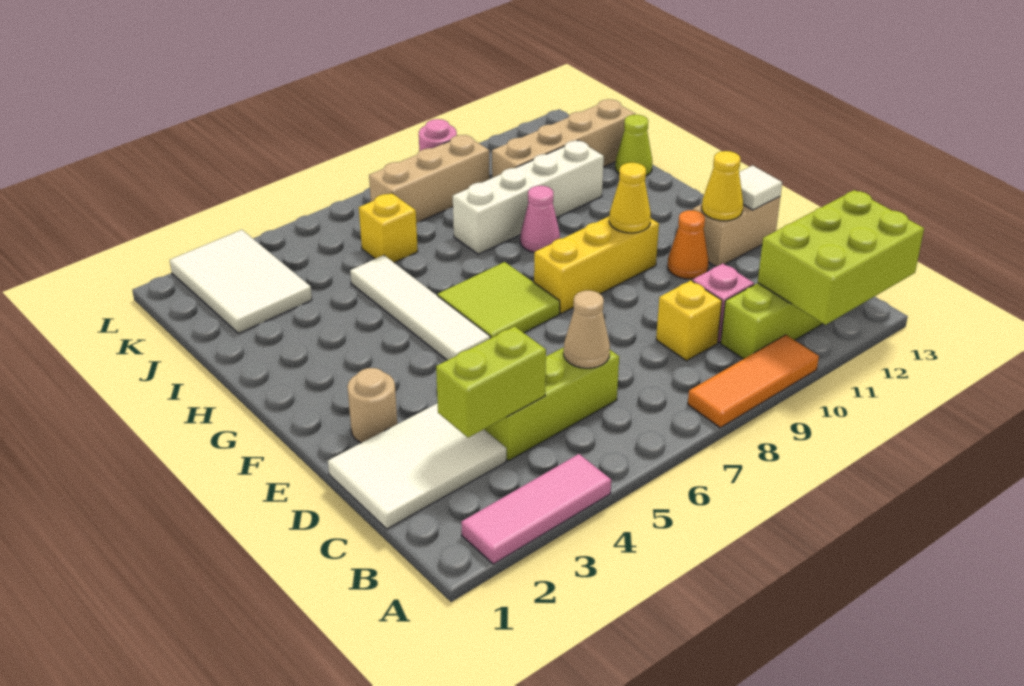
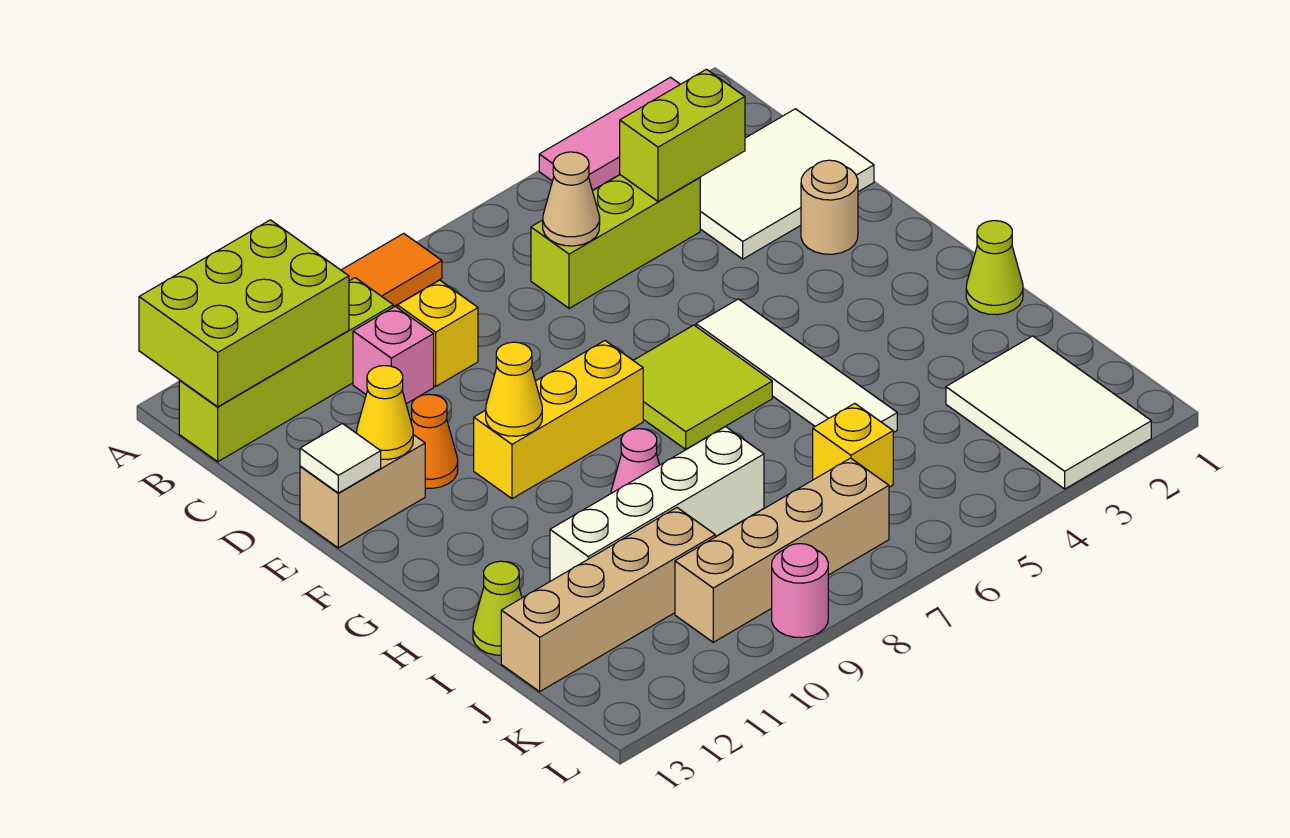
none -> lime 1x1 cone [966,221,1023,315]
tan 1x3 brick [369,135,490,223] -> tan 1x4 brick [675,458,889,642]

